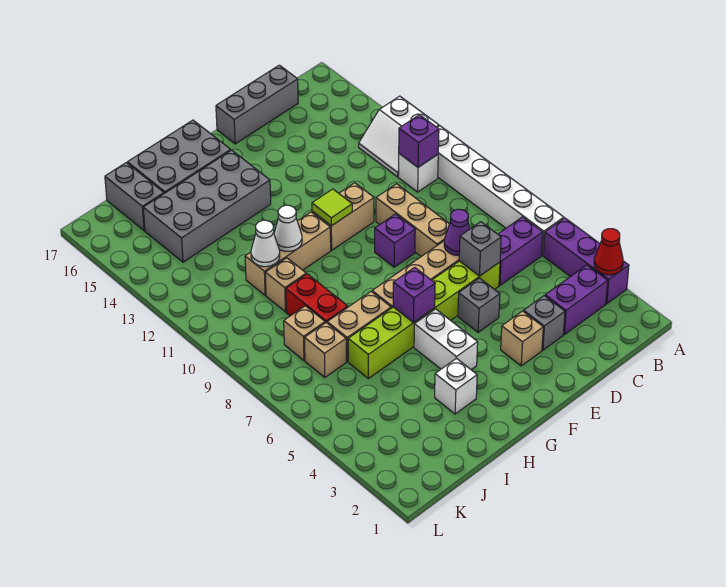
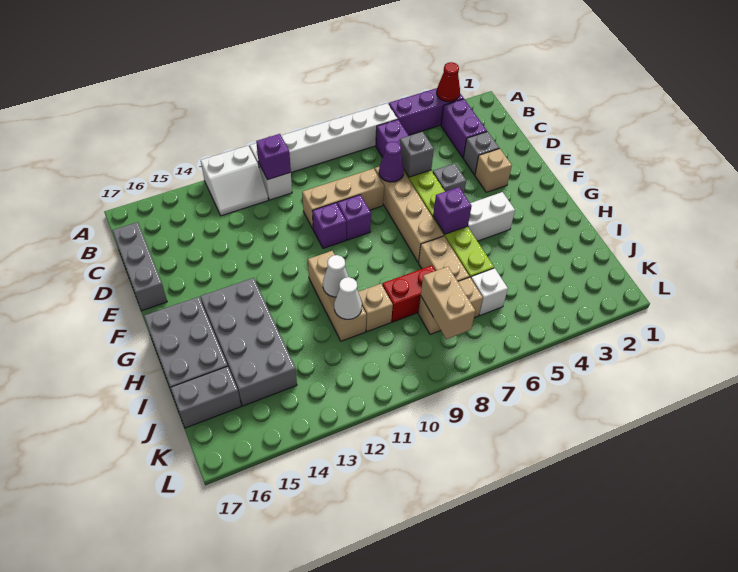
none -> purple 1x1 brick [313,203,346,248]
tan 1x2 brick [312,183,374,250] -> tan 1x2 brick moved to [421,267,475,339]
lime 1x1 tile [312,189,352,226] -> none
white 1x1 brick [435,358,477,414] -> white 1x1 brick moved to [471,268,508,315]

